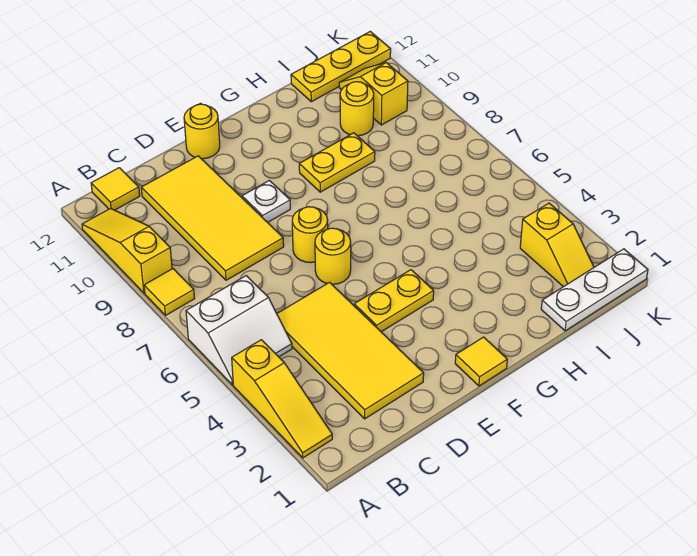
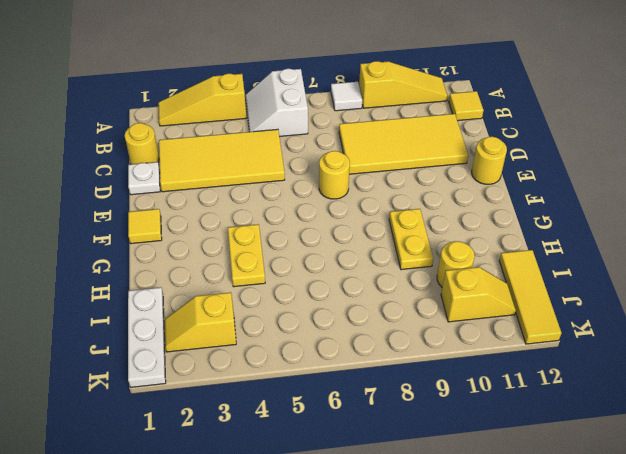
yellow 1x1 tile [144,269,195,315] -> white 1x1 tile [331,82,362,111]
yellow 1x2 plate [354,270,434,332] -> yellow 1x2 plate moved to [228,224,265,287]
yellow 1x1 round brick [315,228,351,284] -> yellow 1x1 round brick moved to [125,123,159,164]
white 1x1 plate [242,180,290,222] -> white 1x1 plate moved to [128,162,160,195]
yellow 1x3 plate [291,31,391,102] -> yellow 1x3 tile [499,250,561,344]

